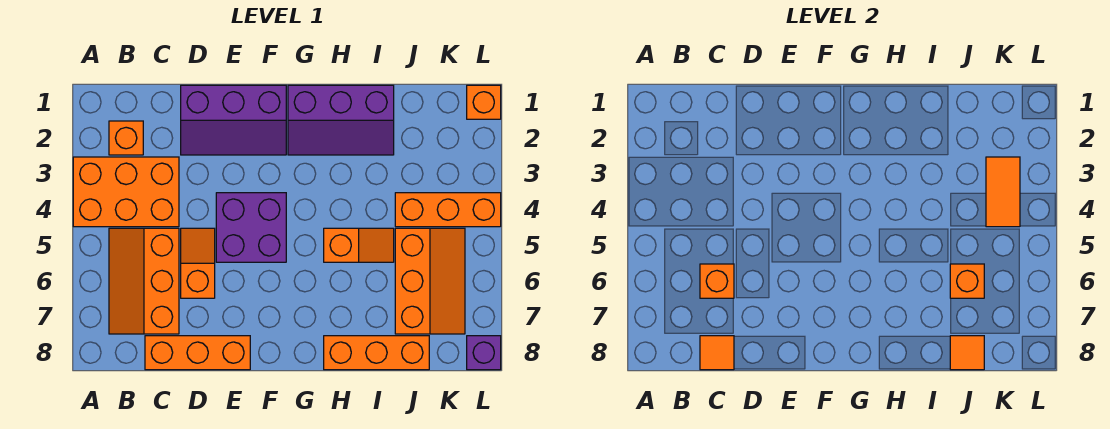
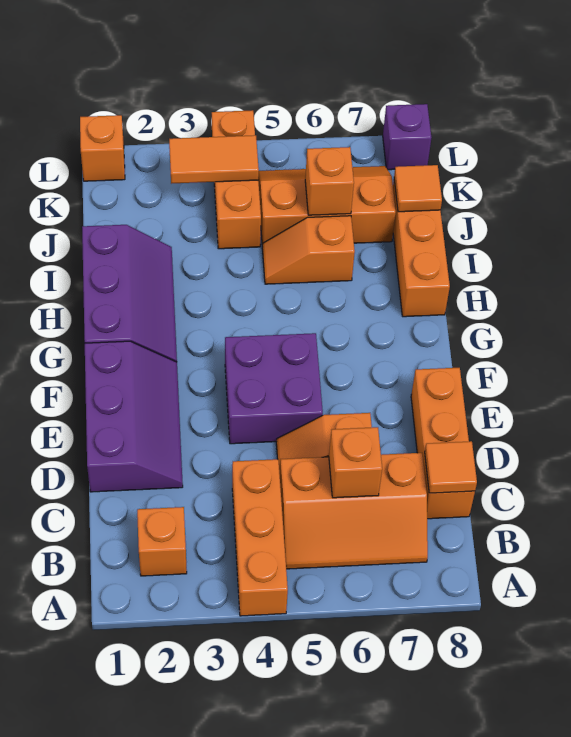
orange 2x3 brick [73,157,179,227] -> orange 1x3 brick [232,459,288,616]
orange 1x2 slope [324,228,394,262] -> orange 1x2 slope turned to [262,216,355,284]

